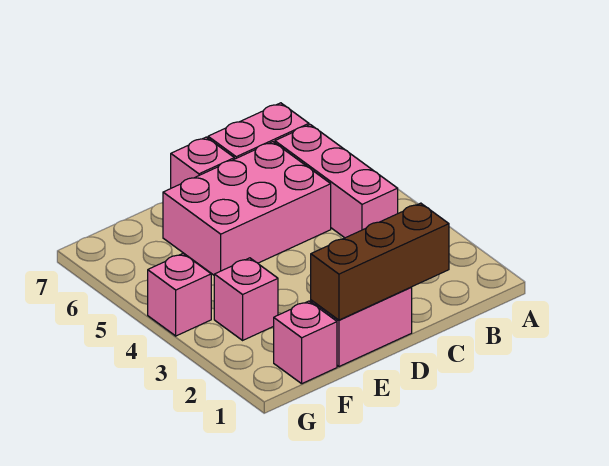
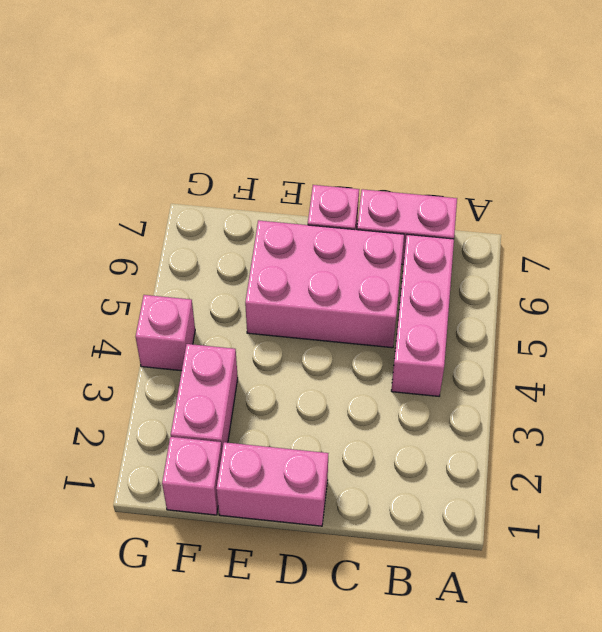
brown 1x3 brick [311,203,449,320] -> none
pink 1x1 brick [214,258,278,340] -> pink 1x2 brick [171,344,238,449]

